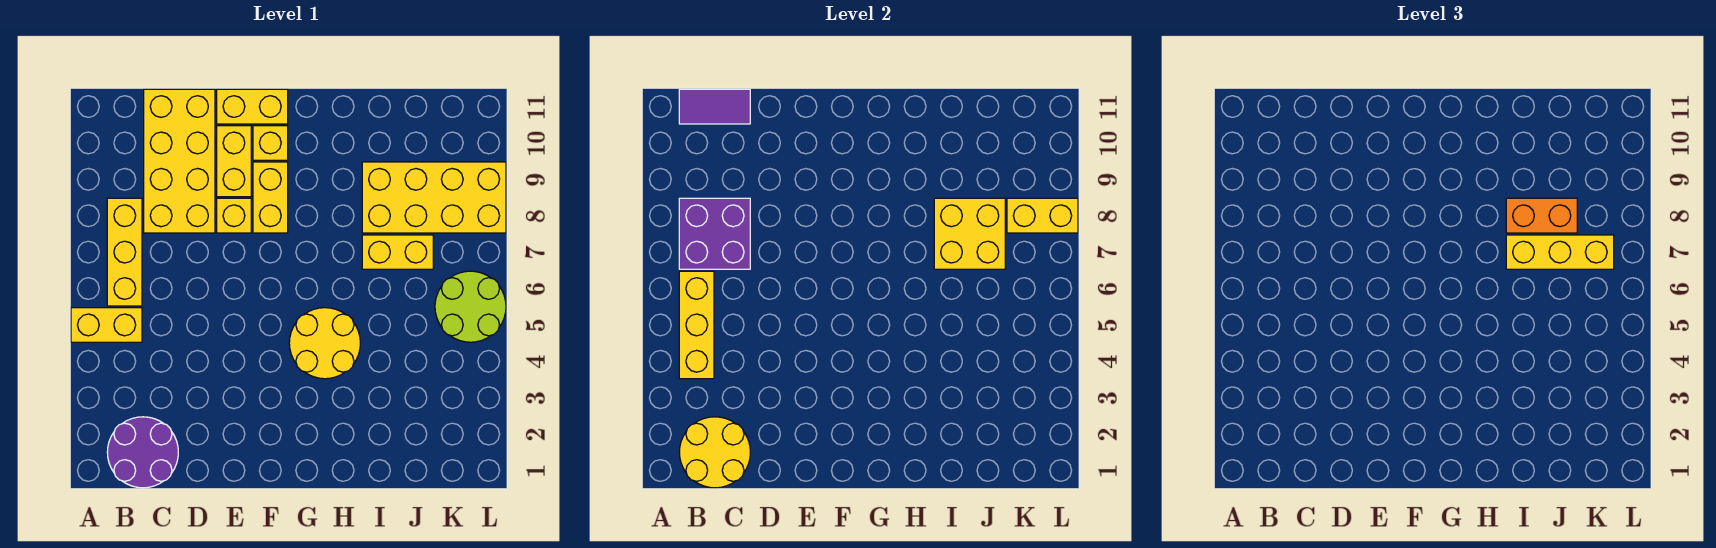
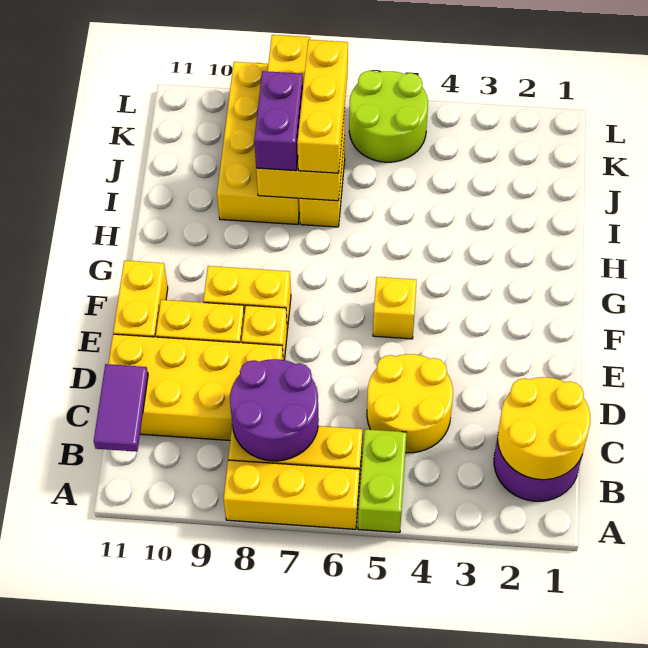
yellow 1x2 brick [71,308,142,342] -> lime 1x2 brick [358,429,407,532]
yellow 1x3 brick [679,271,714,379] -> yellow 1x3 brick moved to [224,460,359,529]
purple 2x2 brick [679,198,750,269] -> purple 2x2 round brick [230,359,319,461]
yellow 1x1 brick [253,126,288,160] -> yellow 1x1 brick moved to [373,277,417,339]
yellow 2x2 round brick [289,308,360,379] -> yellow 2x2 round brick moved to [367,354,453,453]
orange 1x2 brick [1506,198,1577,233] -> purple 1x2 brick [254,71,303,171]

